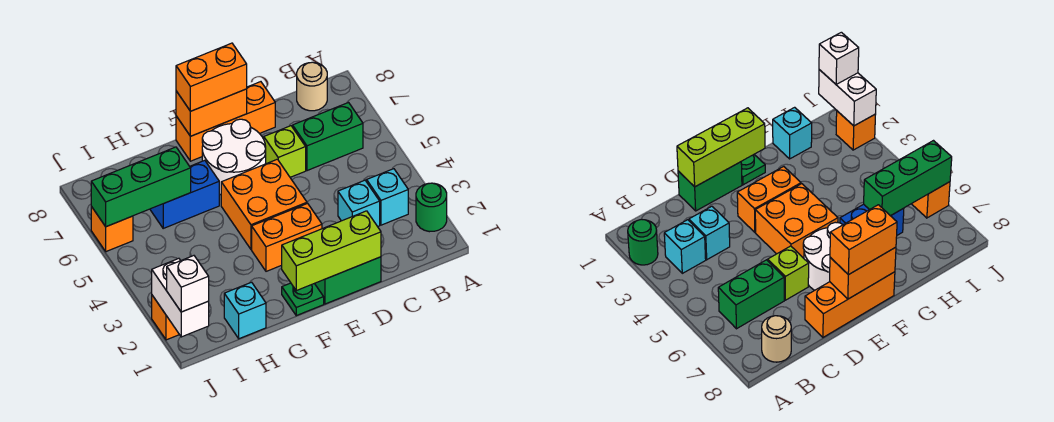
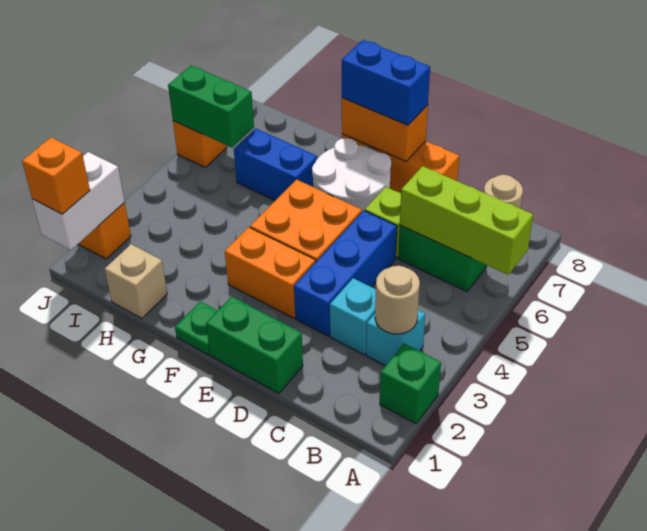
green 1x1 round brick [416,183,447,232] -> green 1x1 brick [380,344,441,424]
none -> tan 1x1 round brick [375,266,420,334]
lime 1x3 brick [282,211,381,291] -> lime 1x3 brick moved to [400,166,533,275]
none -> blue 1x3 brick [294,211,397,336]
orange 1x2 brick [176,43,247,111] -> blue 1x2 brick [342,40,430,125]
cyan 1x1 brick [224,282,266,339] -> tan 1x1 brick [105,244,167,318]
green 1x3 brick [91,147,191,227] -> green 1x2 brick [168,65,254,147]
white 1x1 brick [167,256,209,312] -> orange 1x1 brick [22,137,90,214]

